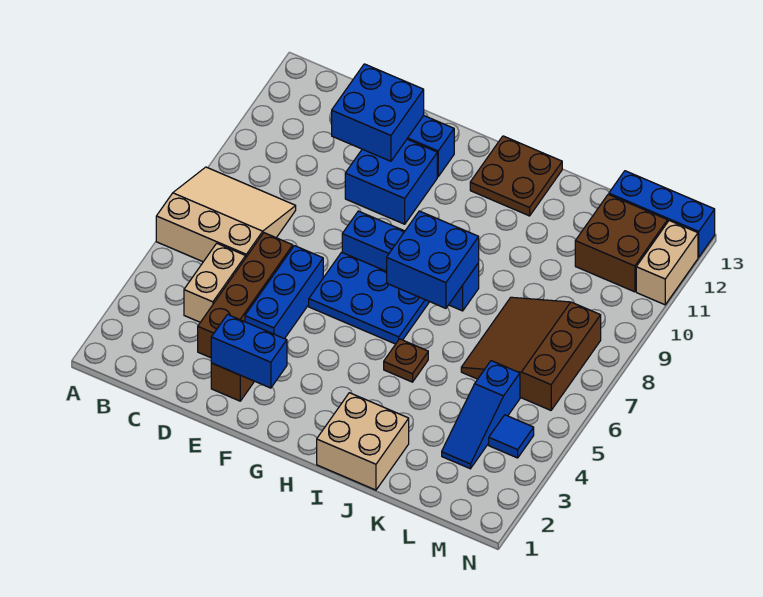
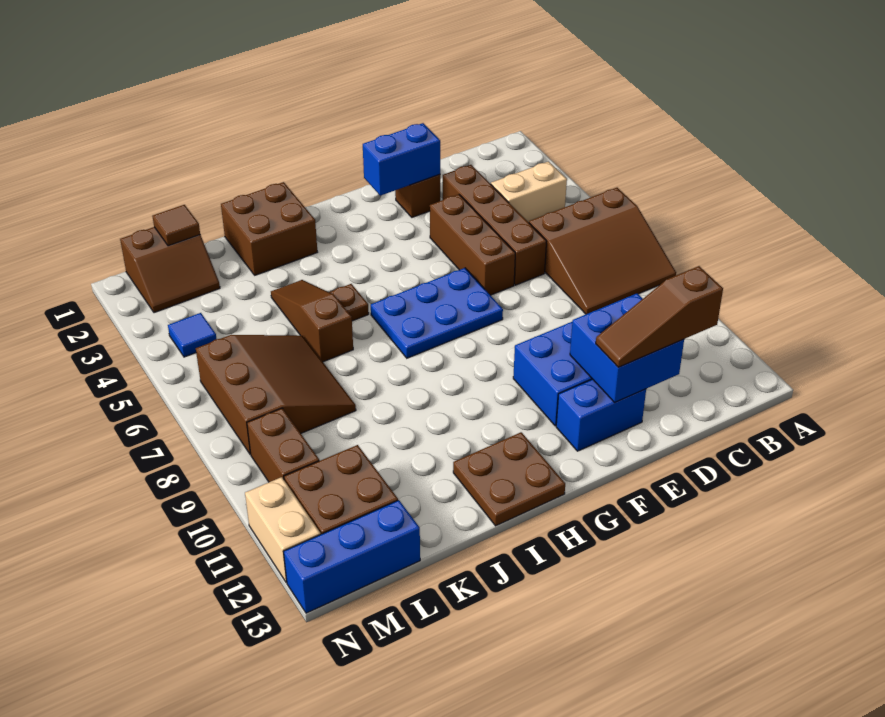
tan 3x3 slope [156,167,296,262] -> brown 3x3 slope [529,188,676,314]
tan 1x2 brick [184,243,246,322] -> tan 1x2 brick turned to [491,161,567,222]
none -> brown 1x3 slope [596,266,723,367]
blue 1x3 brick [245,246,323,339] -> brown 1x3 brick [430,194,515,295]
blue 1x4 brick [342,211,479,311] -> none
blue 2x2 brick [387,211,479,308] -> none
tan 2x2 brick [317,393,409,490] -> brown 2x2 brick [221,182,317,275]
none -> brown 1x3 slope [271,280,353,362]
none -> brown 2x2 slope [120,227,220,313]
none -> brown 1x1 tile [152,205,200,246]
blue 1x3 slope [442,361,520,469] -> none
none -> brown 1x2 brick [247,408,319,482]

